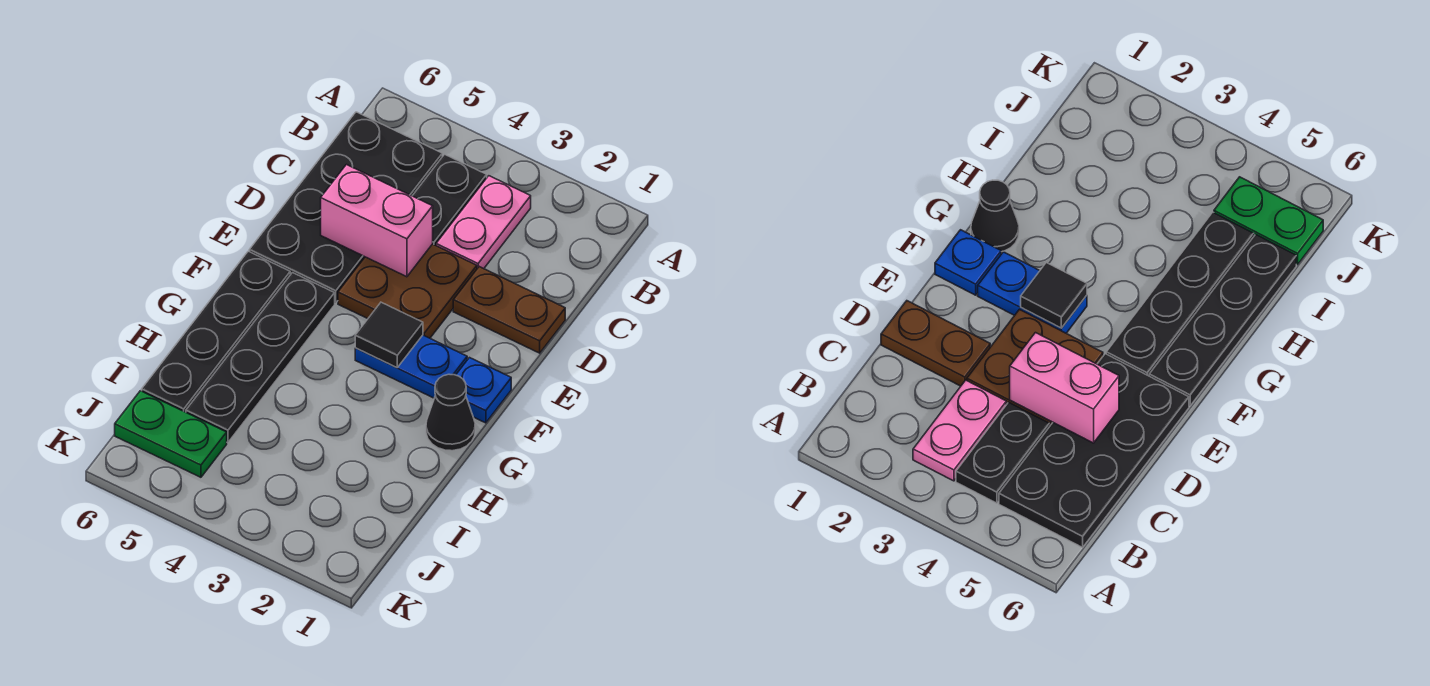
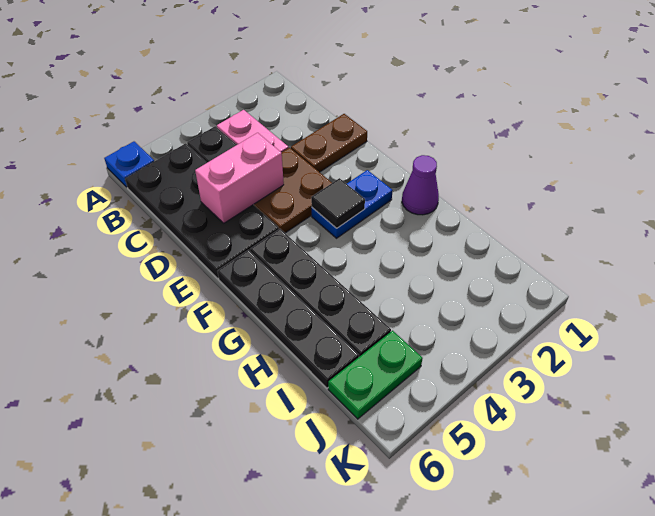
blue 1x1 plate [456,358,511,423] -> blue 1x1 plate moved to [104,142,154,187]
black 1x1 cone [426,374,475,451] -> purple 1x1 cone [402,155,439,215]

